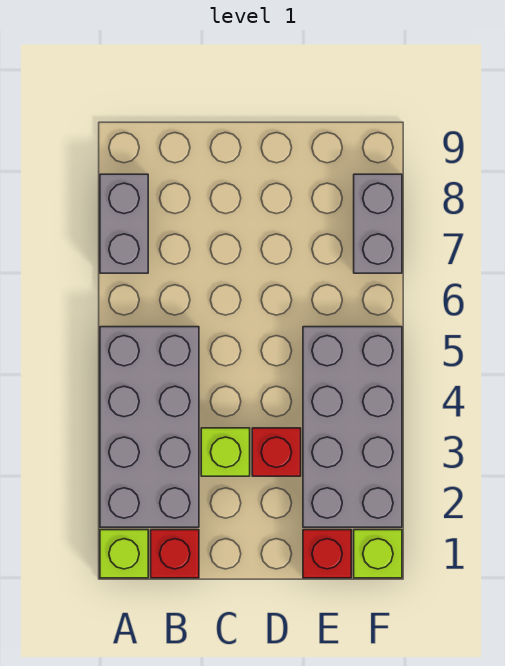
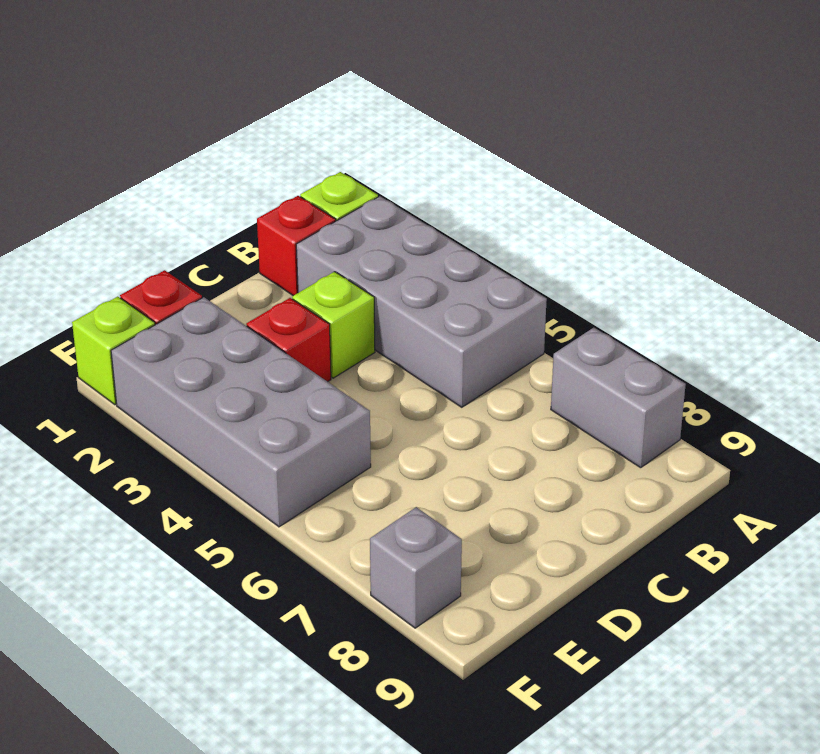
grey 1x2 brick [354,174,402,273] -> grey 1x1 brick [370,507,462,628]

